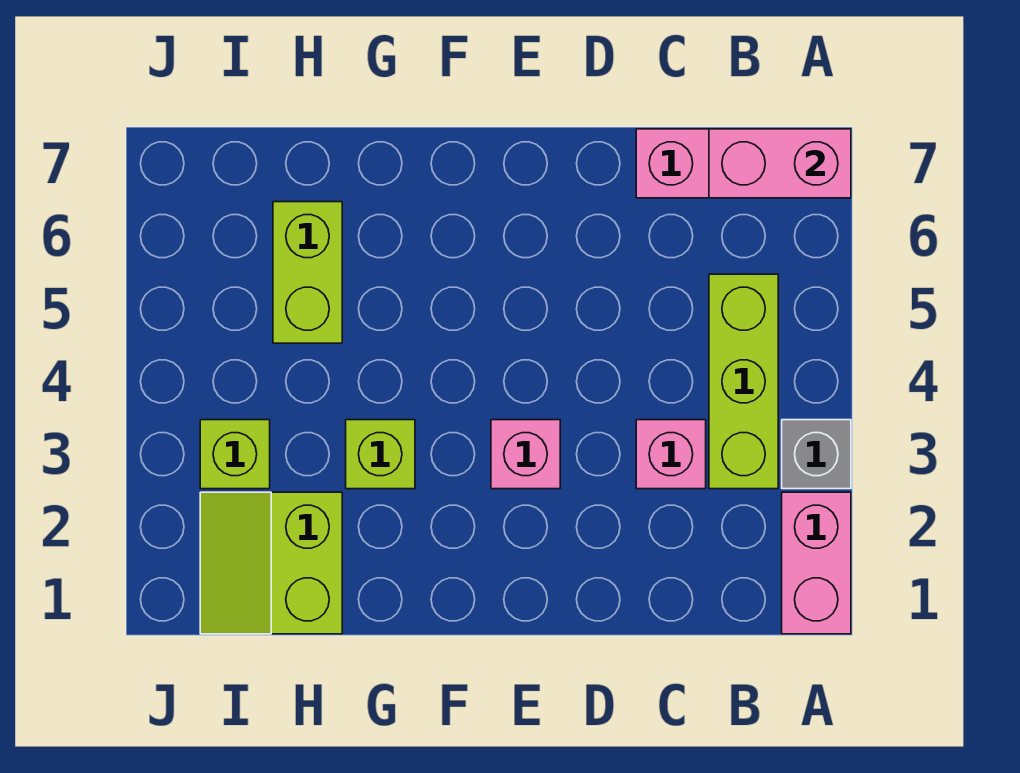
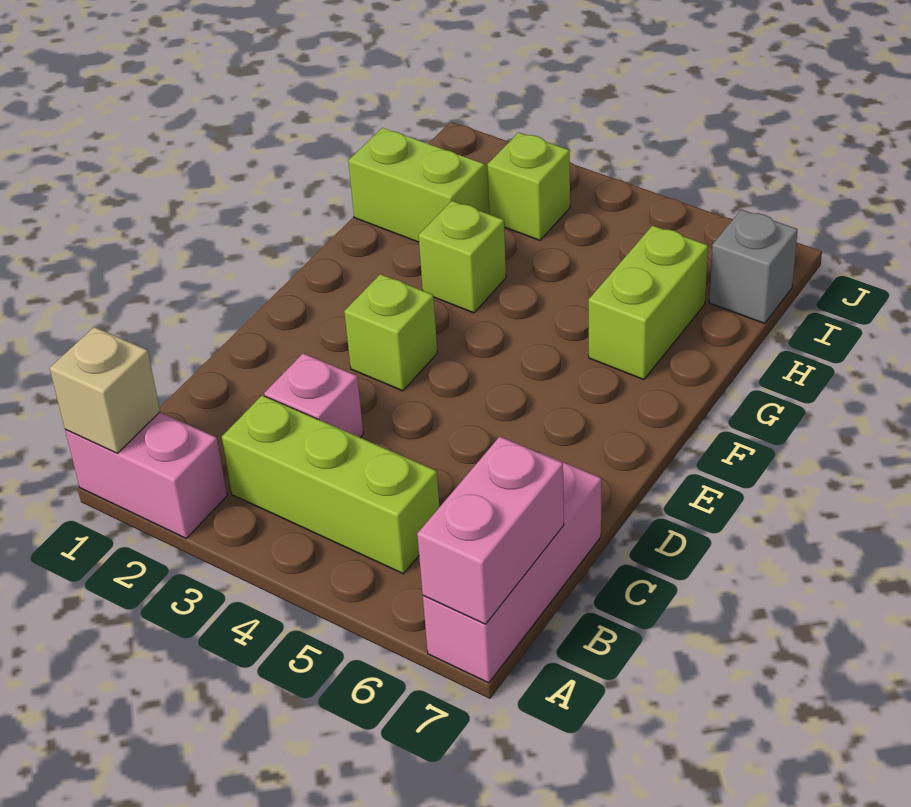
none -> tan 1x1 brick [50,327,160,453]
grey 1x1 brick [782,420,851,489] -> grey 1x1 brick moved to [709,210,798,323]
pink 1x1 brick [491,420,560,489] -> lime 1x1 brick [344,274,437,391]
lime 1x2 brick [273,202,342,343] -> lime 1x2 brick turned to [589,225,708,380]

